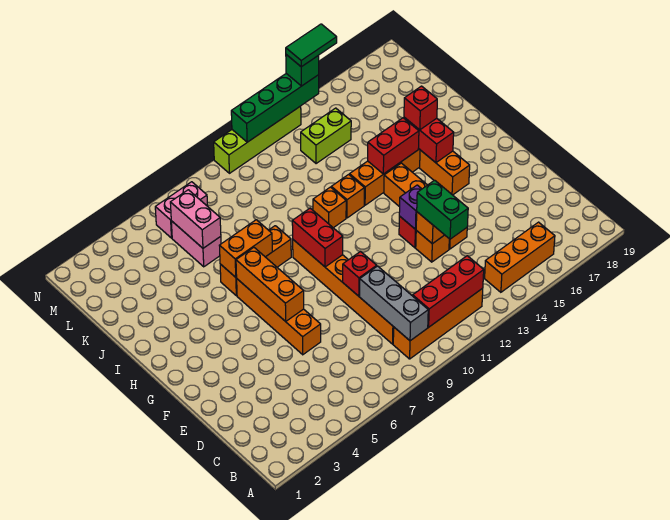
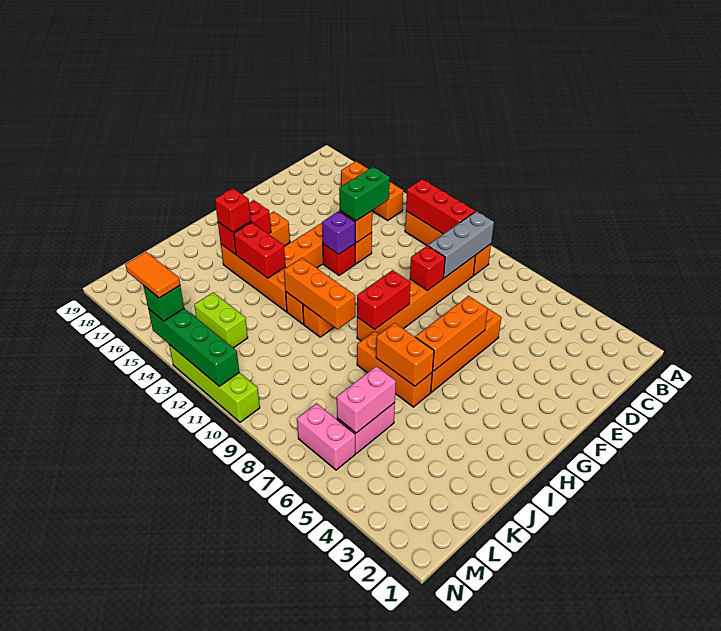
none -> orange 1x3 brick [284,258,355,329]
green 1x2 tile [286,24,337,67] -> orange 1x2 tile [125,252,180,298]

